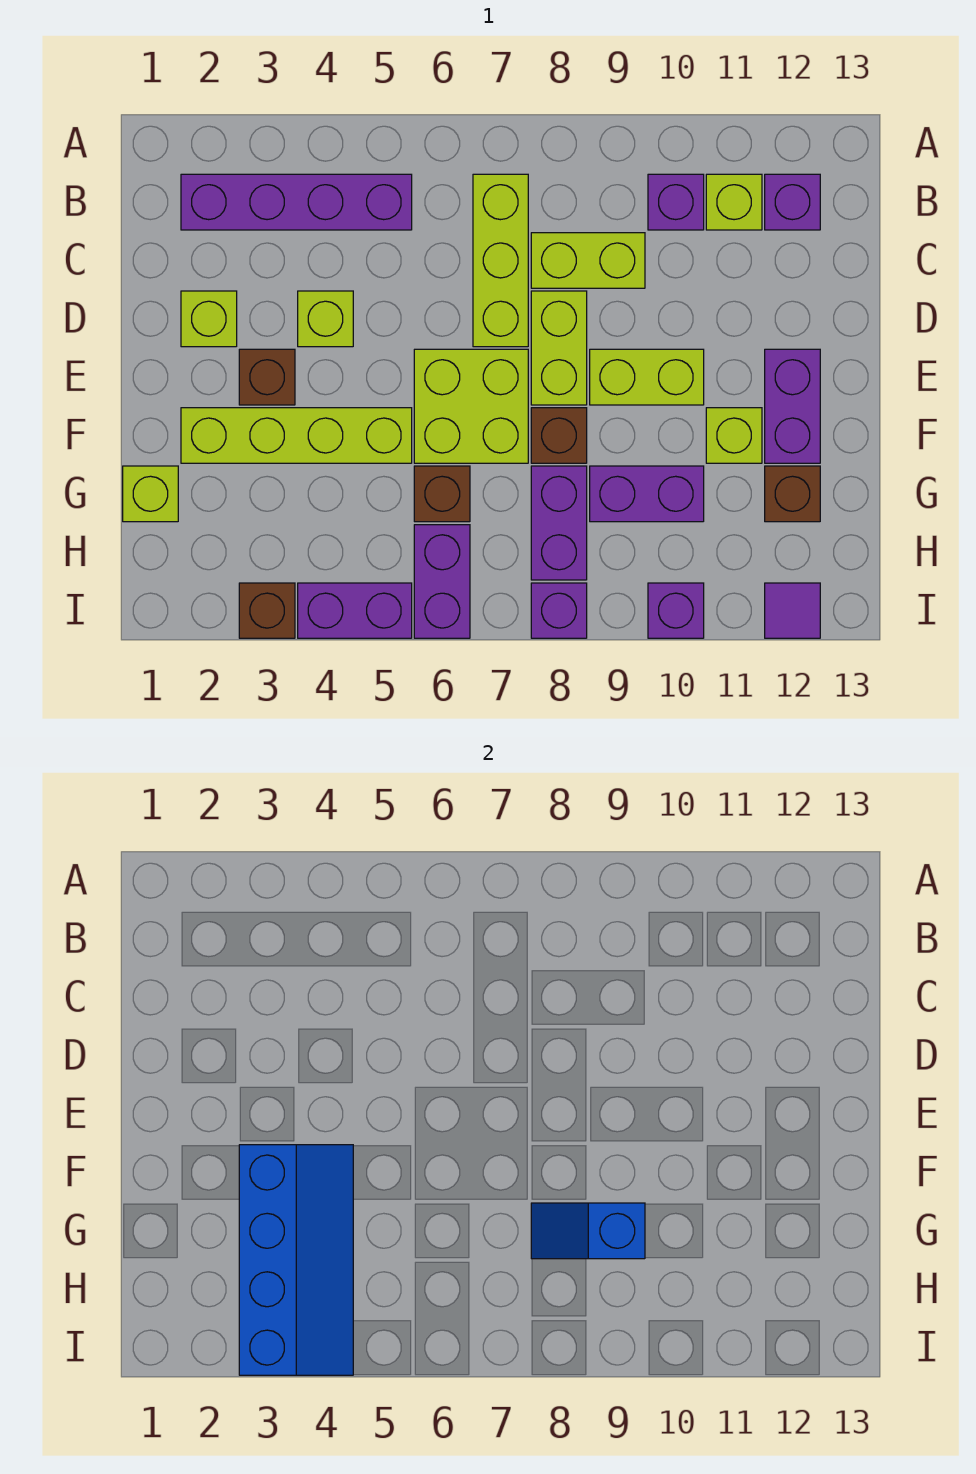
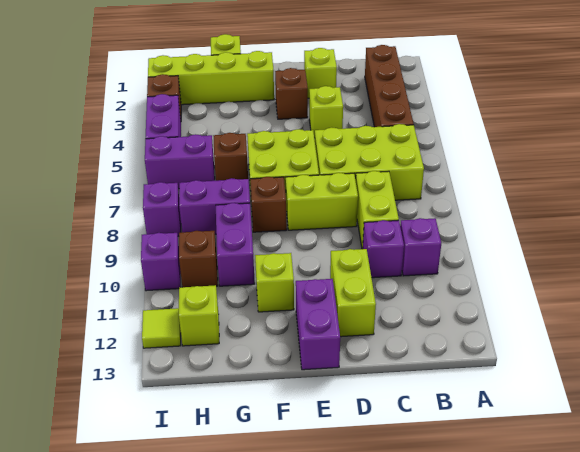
purple 1x4 brick [181,174,412,230] -> brown 1x4 brick [365,45,414,127]
lime 1x3 brick [473,174,528,347] -> lime 2x3 brick [315,124,424,200]
lime 1x1 brick [706,174,762,230] -> lime 1x1 brick moved to [179,285,219,346]
purple 1x1 brick [765,174,820,230] -> purple 1x1 brick moved to [363,220,404,278]
lime 1x2 brick [590,349,704,405] -> lime 1x2 brick moved to [330,249,376,337]
purple 1x2 brick [765,349,820,463] -> purple 1x2 brick turned to [296,279,340,370]
lime 1x4 brick [181,408,412,463] -> lime 1x4 brick turned to [148,51,274,105]
blue 2x4 slope [239,1145,353,1375] -> none
blue 1x2 slope [531,1203,645,1259] -> none
brown 1x1 brick [765,466,820,522] -> brown 1x1 brick moved to [179,231,218,287]
purple 1x1 tile [765,583,820,638] -> lime 1x1 tile [142,308,181,348]

